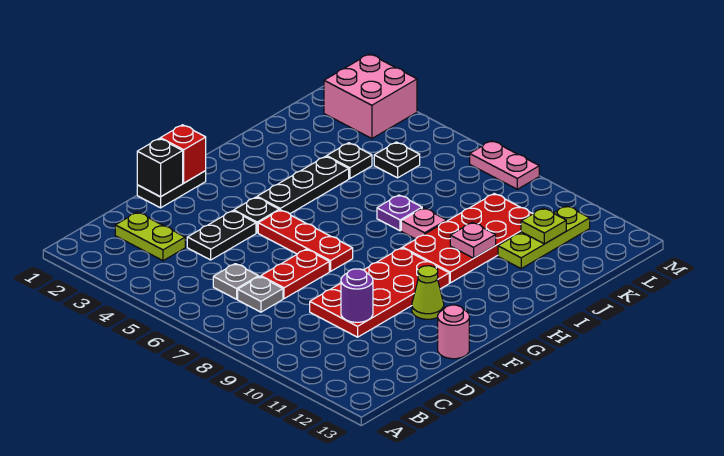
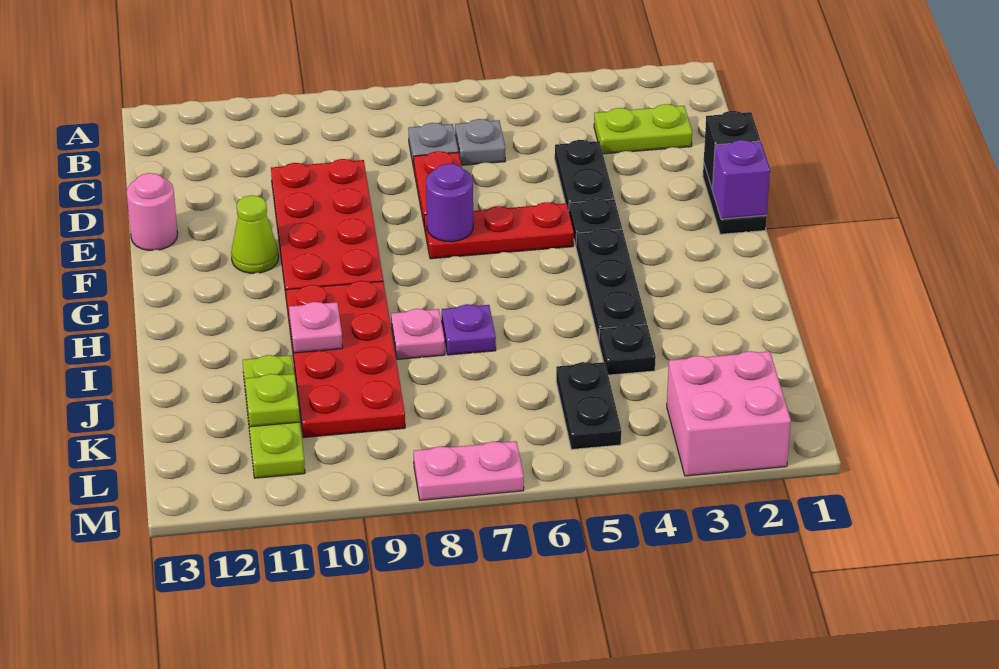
purple 1x1 round brick [341,269,373,322] -> purple 1x1 round brick moved to [426,164,473,242]
red 1x1 brick [160,125,206,183] -> purple 1x1 brick [712,140,770,219]
black 1x1 plate [374,142,420,178] -> black 1x2 plate [556,362,621,449]

